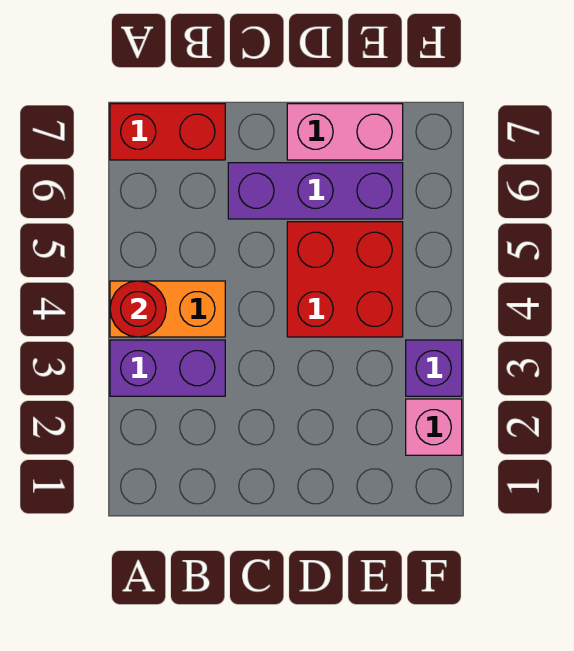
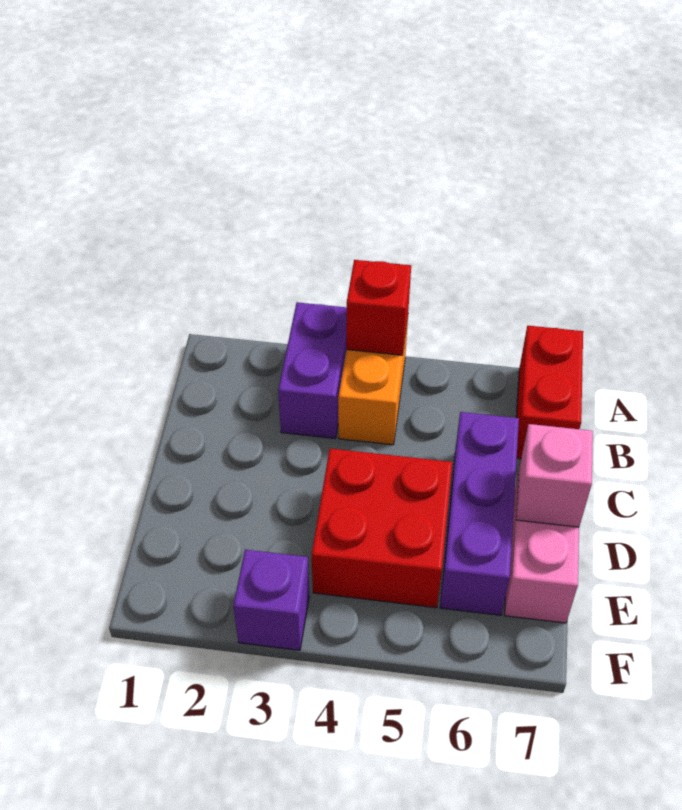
red 1x1 round brick [110,281,166,337] -> red 1x1 brick [346,260,411,355]
pink 1x1 brick [406,399,462,455] -> pink 1x1 brick moved to [516,424,593,527]

